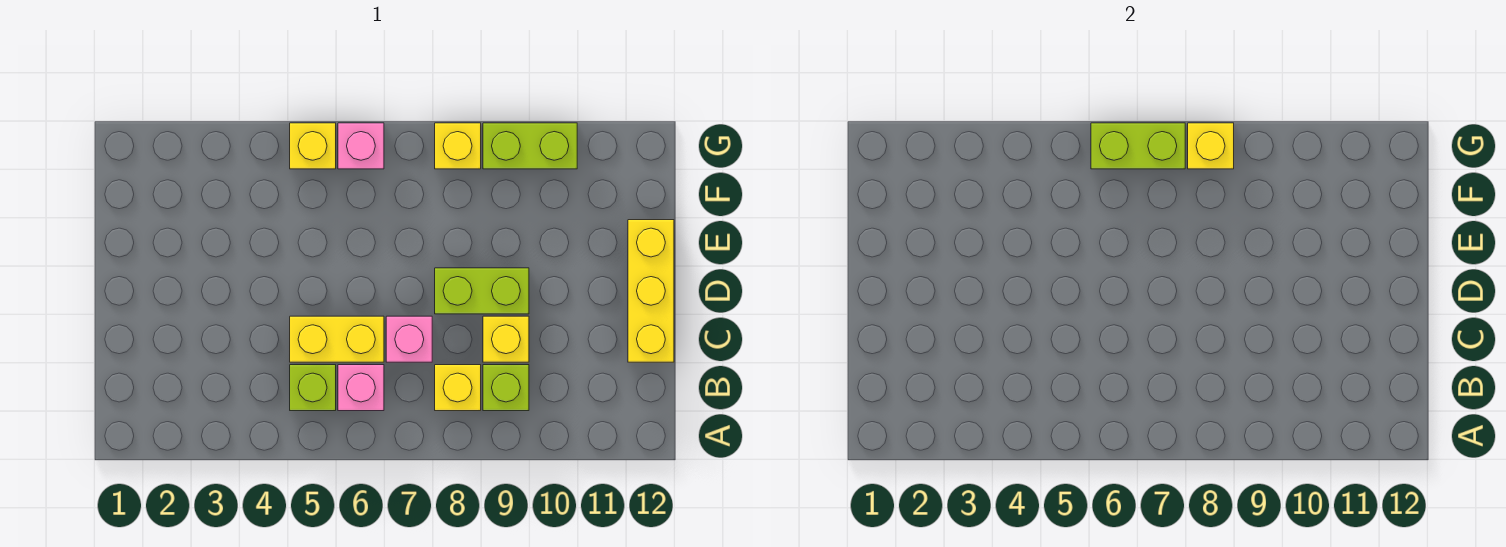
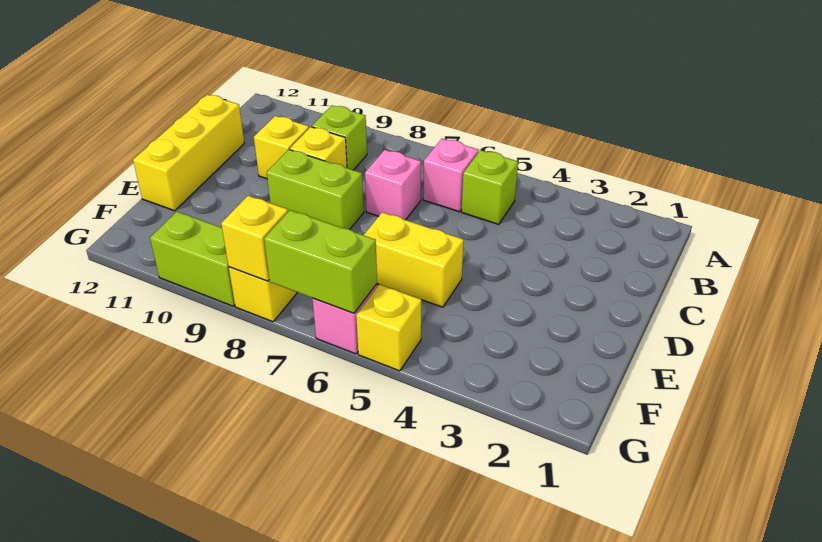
yellow 1x1 brick [435,365,481,411] -> yellow 1x1 brick moved to [254,116,309,179]
yellow 1x2 brick [290,316,384,362] -> yellow 1x2 brick moved to [364,212,464,307]

